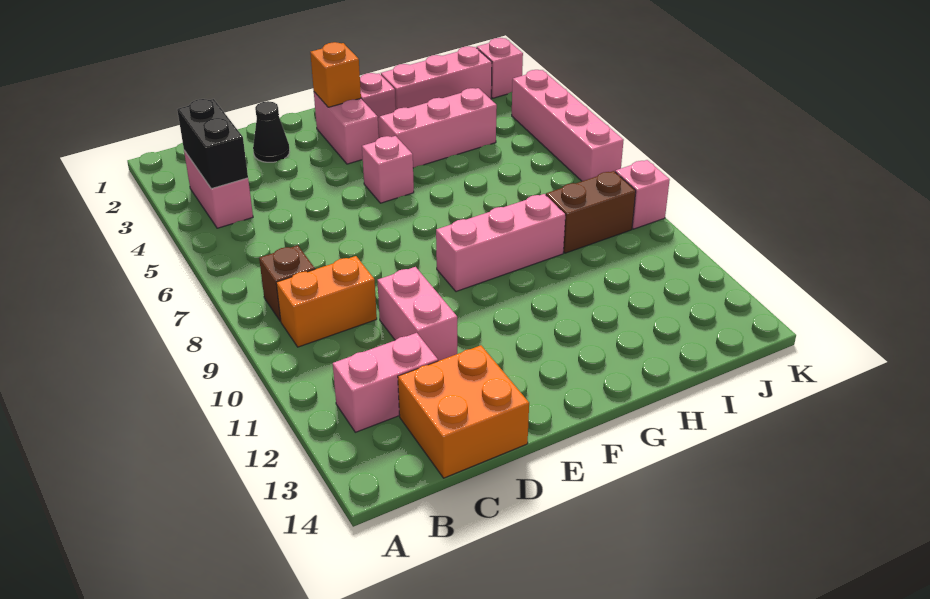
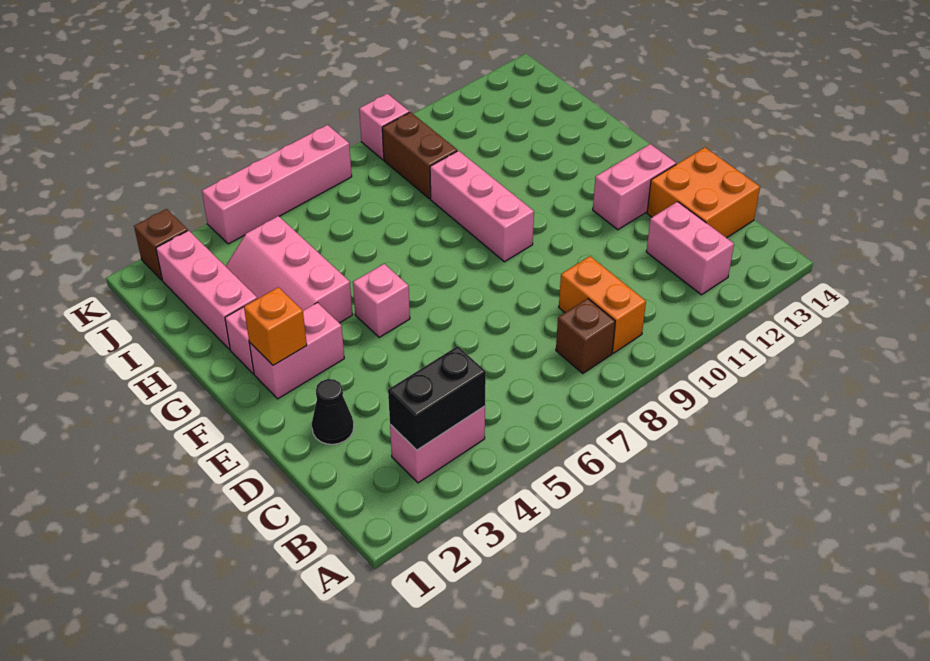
pink 1x2 brick [377,267,457,361] -> pink 1x2 brick moved to [593,144,676,230]
pink 1x1 brick [477,38,523,98] -> brown 1x1 brick [134,209,188,280]

